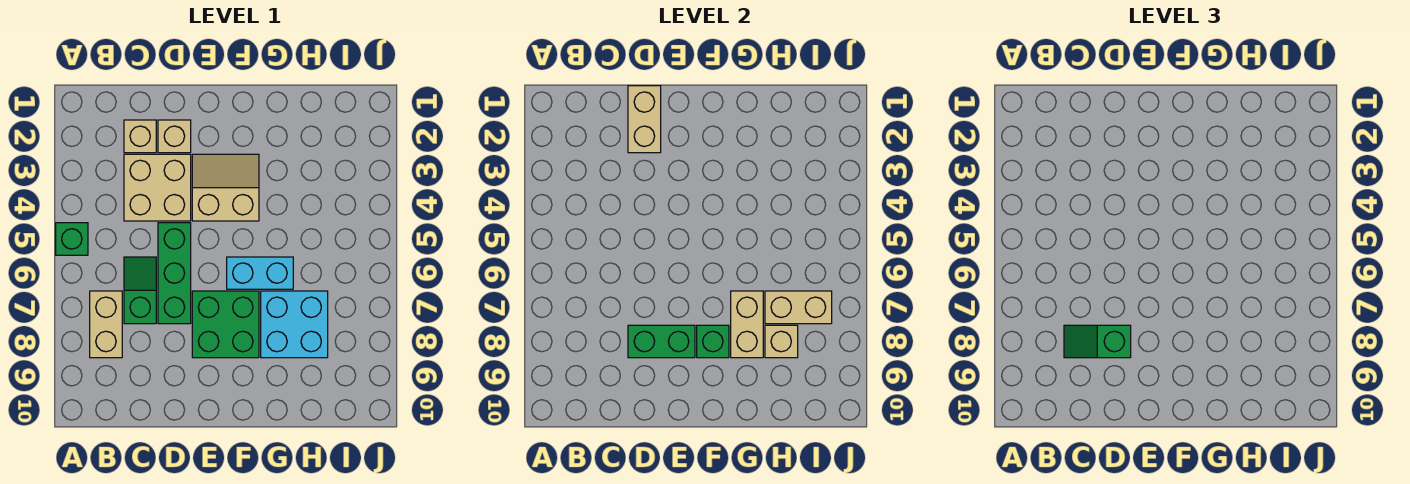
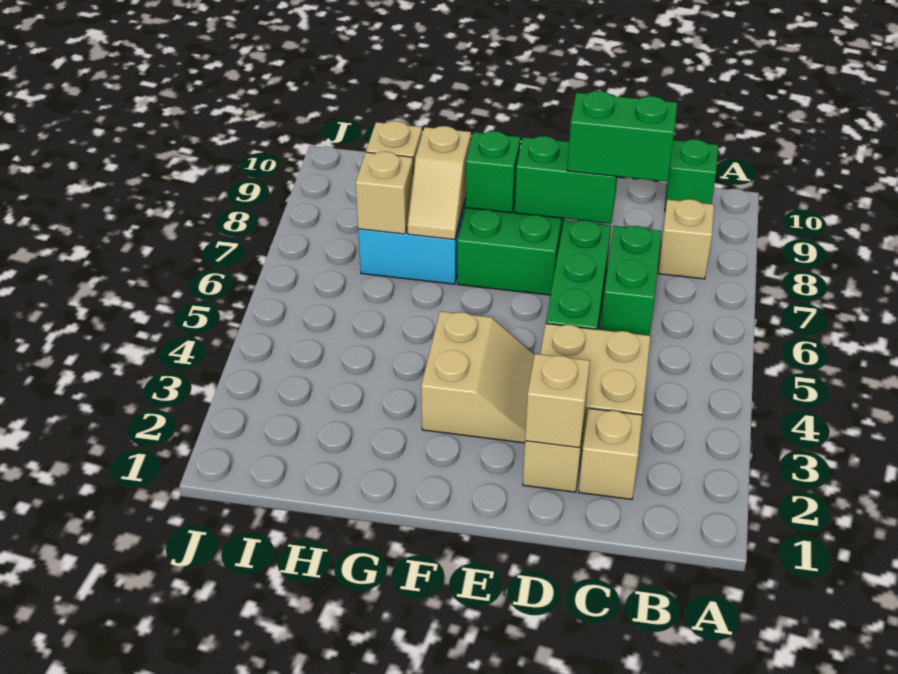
green 1x1 brick [56,223,88,255] -> green 1x1 brick moved to [665,139,718,211]
tan 1x2 brick [90,291,122,358] -> tan 1x1 brick [658,199,714,279]
green 1x2 slope [124,257,156,324] -> green 1x2 brick [601,226,661,336]
green 1x2 slope [1064,325,1131,358] -> green 1x2 brick [567,91,677,182]
tan 1x2 brick [628,86,661,153] -> tan 1x1 brick [525,354,590,448]
tan 2x2 slope [192,154,259,221] -> tan 2x2 slope turned to [421,311,535,443]
cyan 1x2 brick [227,257,293,289] -> none
tan 1x2 brick [731,291,763,358] -> tan 1x2 slope [407,126,471,240]
tan 1x2 brick [765,291,832,324] -> tan 1x1 brick [356,151,413,234]

